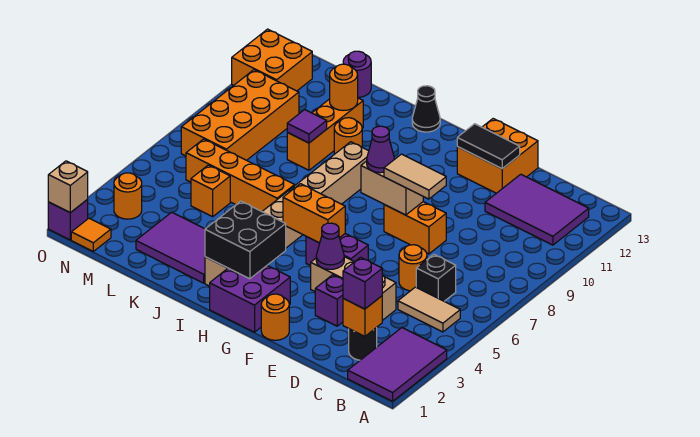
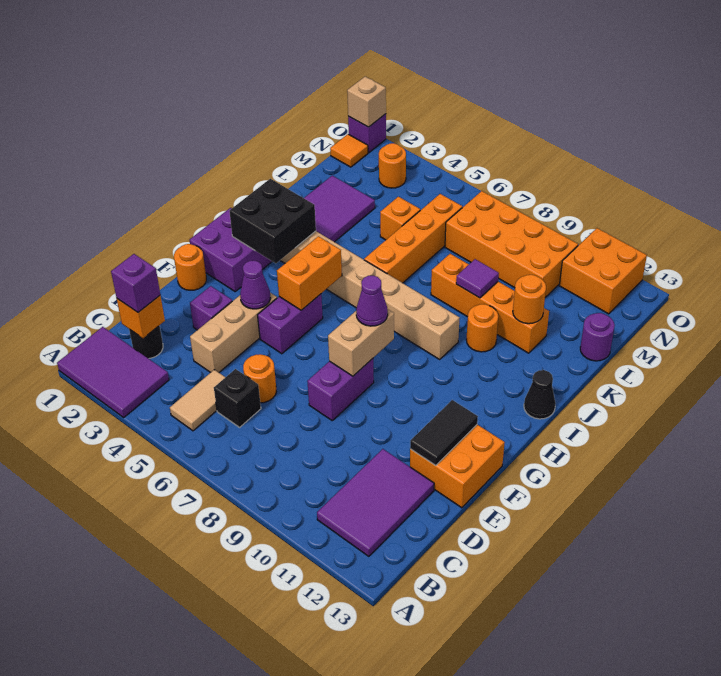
orange 1x2 brick [384,202,446,254] -> purple 1x2 brick [307,359,374,420]
tan 1x2 tile [384,154,446,199] -> none
orange 1x3 brick [287,98,363,170] -> orange 1x4 brick [431,254,549,353]

